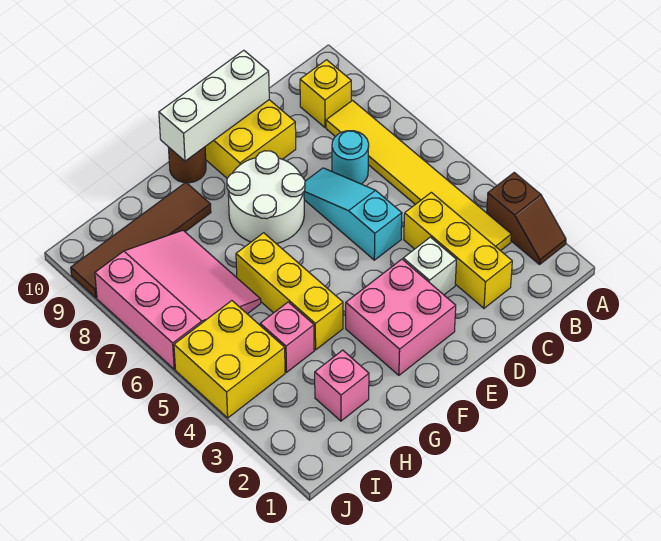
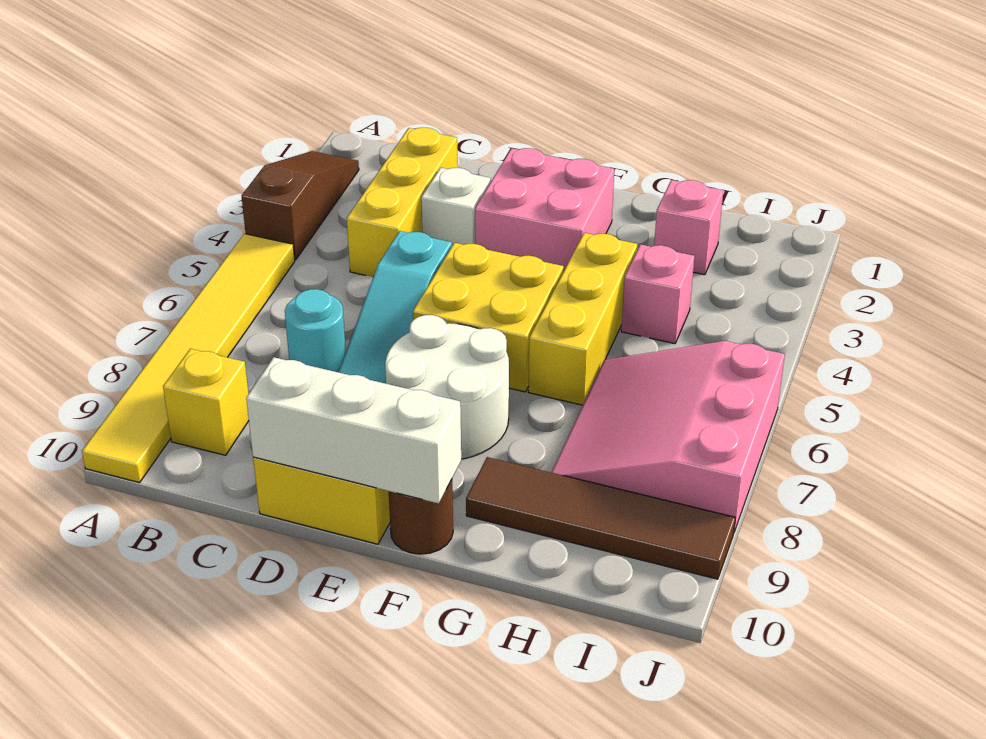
brown 1x2 slope [487,173,566,264] -> brown 1x3 slope [242,151,359,260]
yellow 1x6 tile [326,101,511,251] -> yellow 1x6 tile moved to [82,234,295,483]
yellow 2x2 brick [174,301,285,418] -> yellow 2x2 brick moved to [413,243,564,392]

